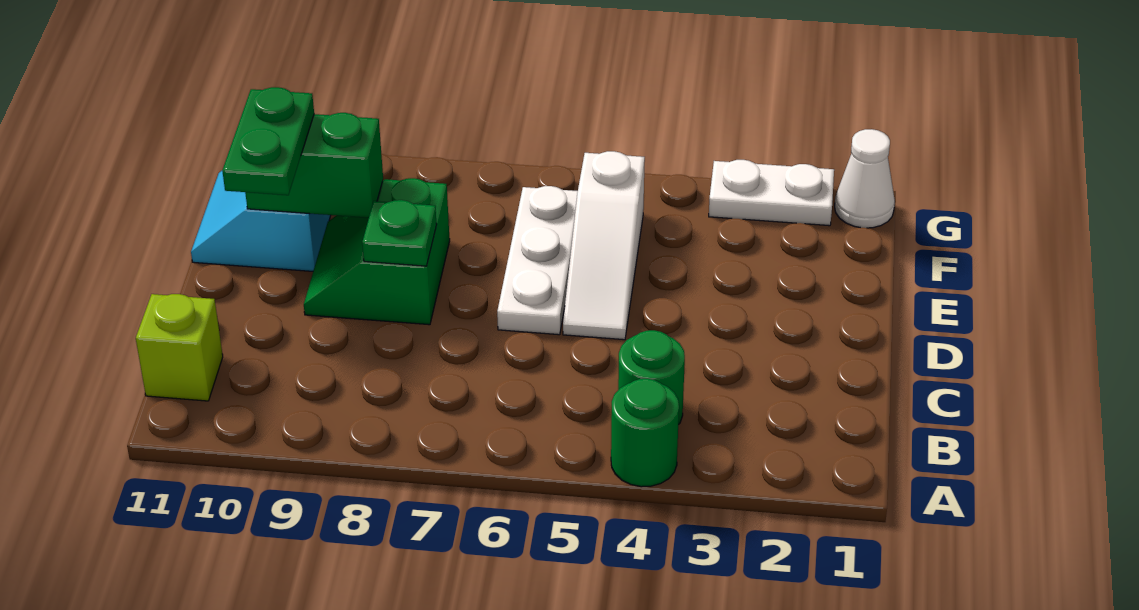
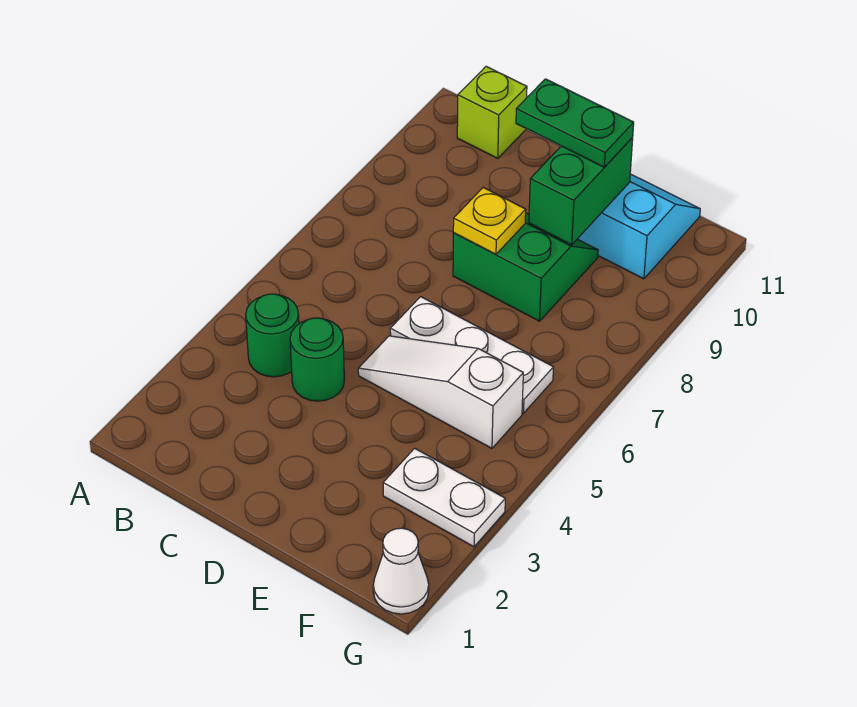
green 1x1 round brick [611,379,679,487] -> green 1x1 round brick moved to [290,318,344,401]
green 1x1 plate [362,200,437,266] -> yellow 1x1 plate [453,188,526,254]
white 1x2 plate [709,160,834,226] -> white 1x2 plate turned to [383,448,505,547]

